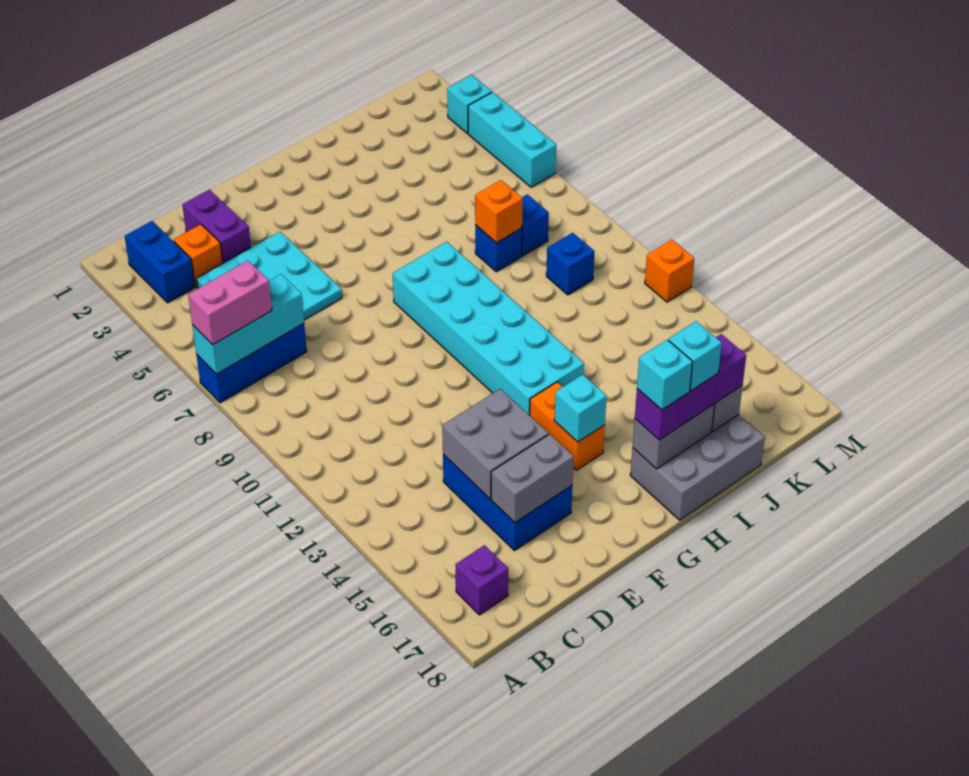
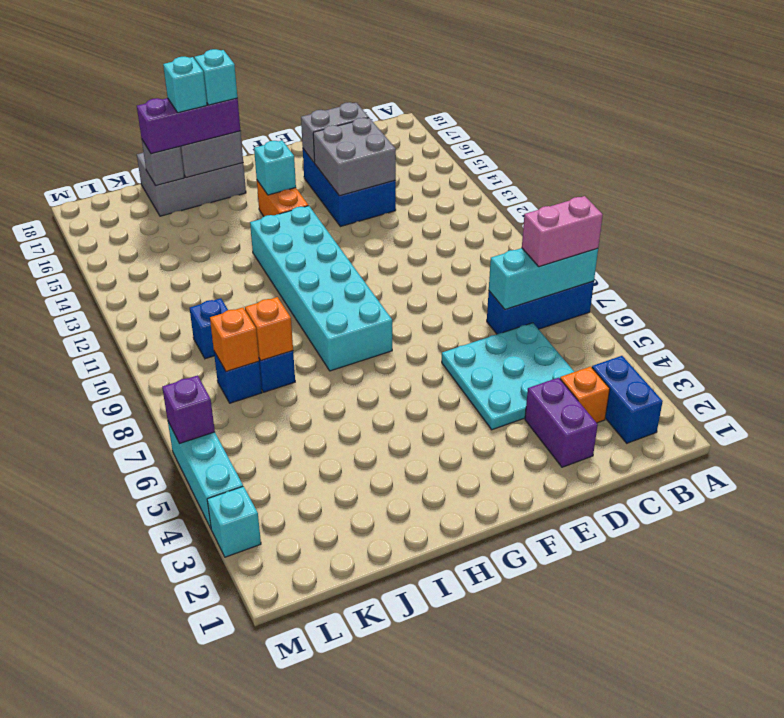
purple 1x1 brick [455,545,508,615] -> purple 1x1 brick moved to [162,375,215,444]
orange 1x1 brick [645,240,694,302] -> orange 1x1 brick moved to [210,307,259,372]

